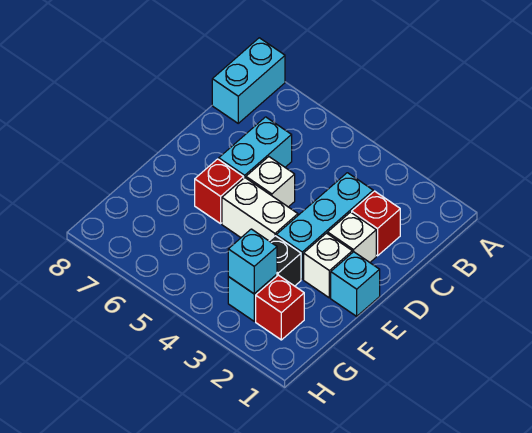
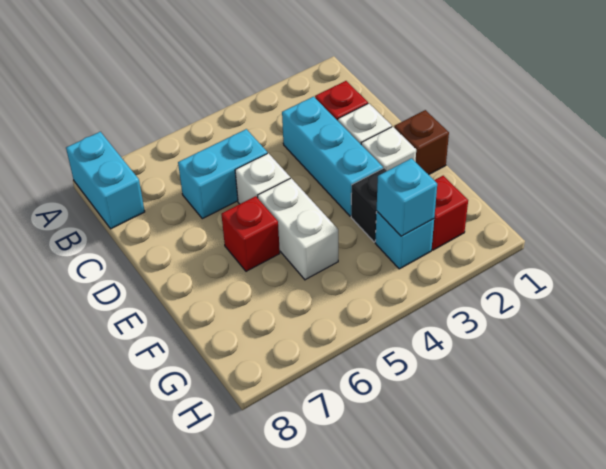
cyan 1x2 brick [219,117,292,178] -> cyan 1x2 brick turned to [178,129,267,219]
cyan 1x1 brick [331,252,380,316] -> brown 1x1 brick [394,110,449,175]
white 1x2 brick [222,178,298,241] -> white 1x2 brick turned to [258,178,338,280]

